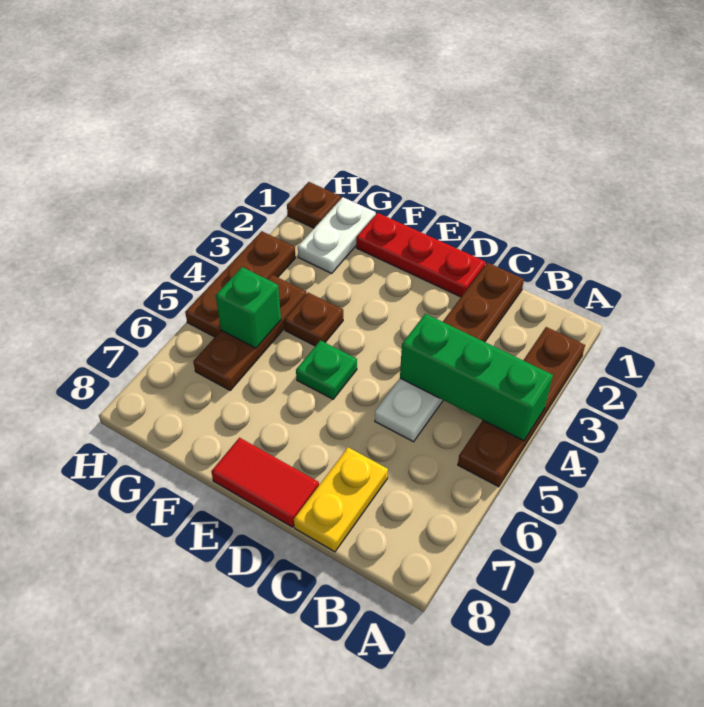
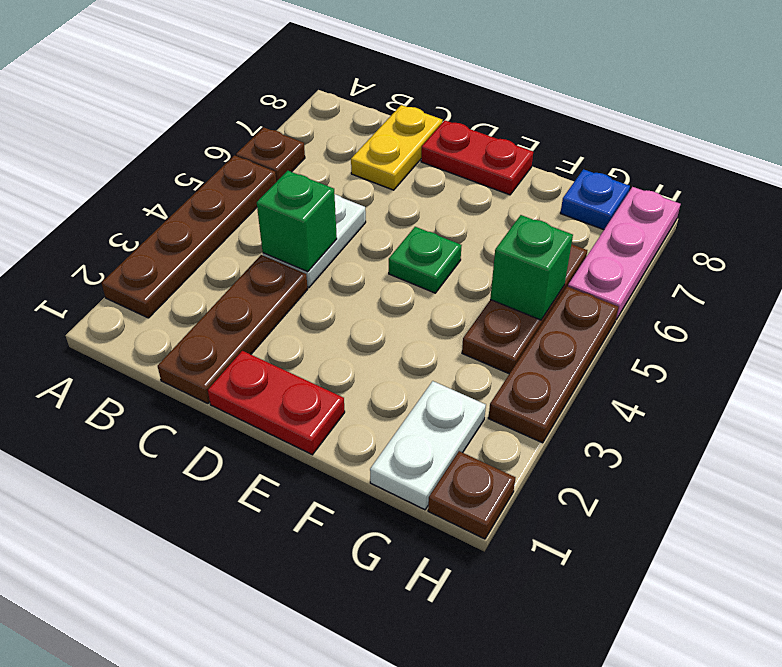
green 1x3 brick [400,314,553,441] -> green 1x1 brick [257,171,337,272]
red 1x3 plate [356,213,485,297] -> red 1x2 plate [208,351,345,455]
red 1x2 tile [211,438,319,527] -> red 1x2 plate [421,120,533,195]
brown 1x1 plate [284,293,343,346] -> brown 1x1 plate moved to [236,127,305,182]
none -> blue 1x1 plate [561,169,630,230]
none -> pink 1x3 plate [568,187,680,319]

